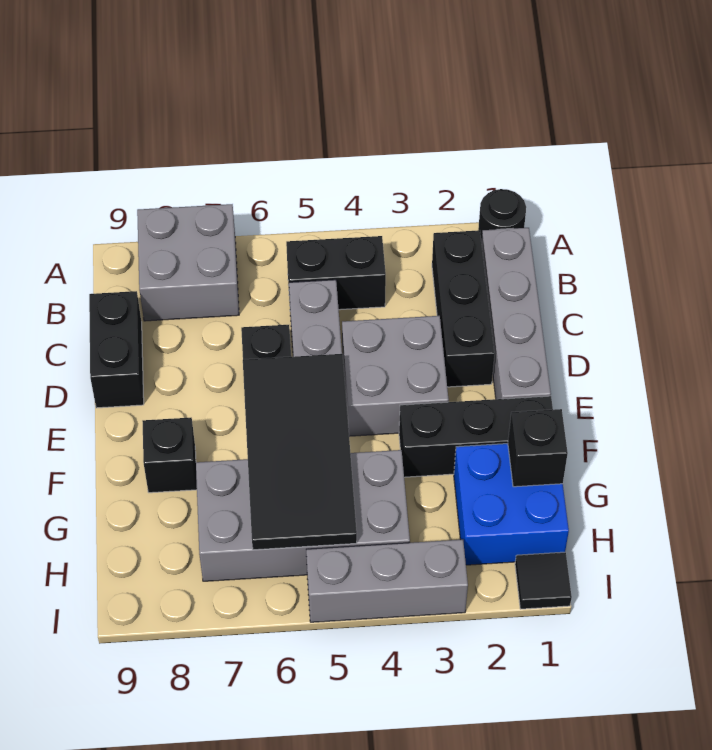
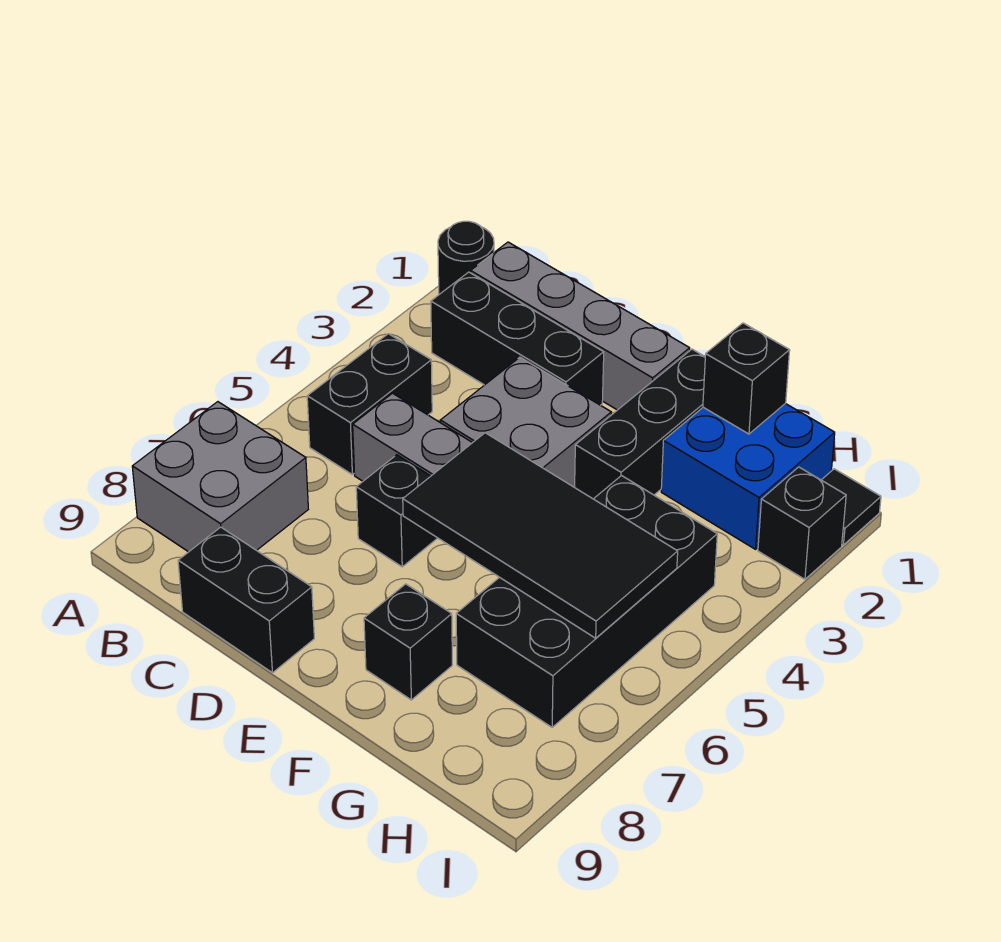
grey 2x4 brick [196,450,410,581] -> black 2x4 brick [456,476,717,727]
none -> black 1x1 brick [758,467,846,579]
grey 1x3 brick [306,540,468,622] -> none

